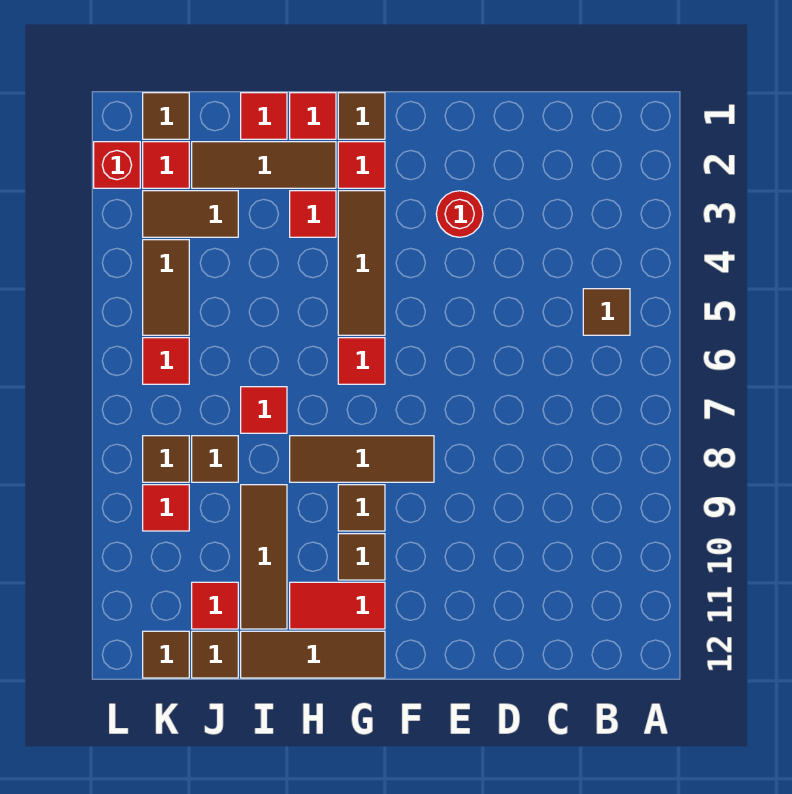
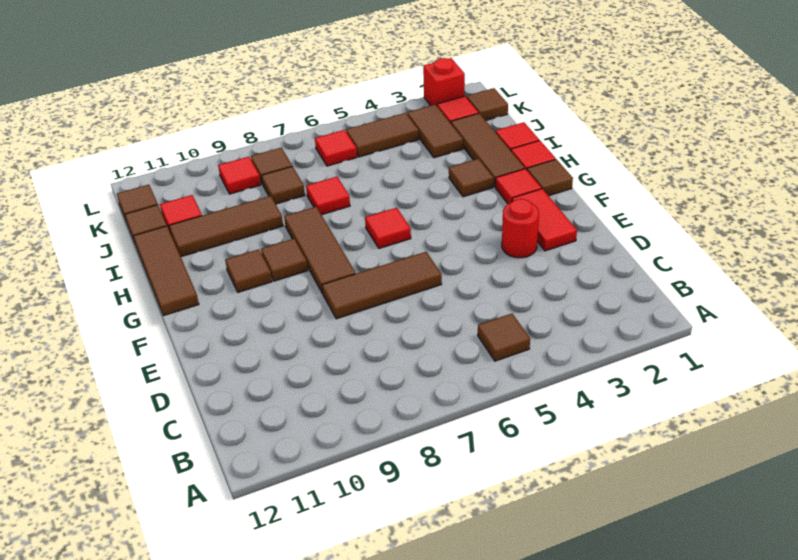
brown 1x3 tile [338,191,385,335] -> brown 1x3 tile moved to [322,252,442,319]
red 1x2 tile [290,582,385,629] -> red 1x2 tile moved to [512,189,577,251]
red 1x1 tile [290,191,336,237] -> brown 1x1 tile [449,159,493,197]

